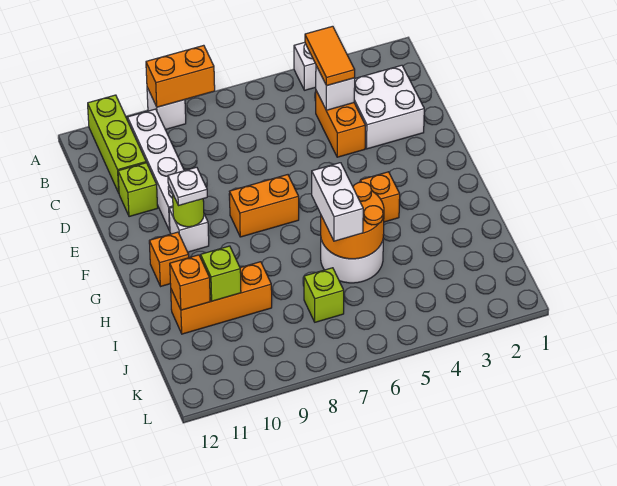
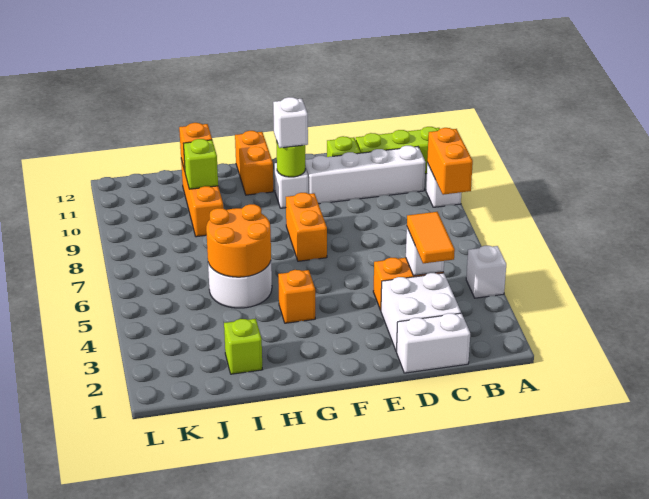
orange 1x2 tile [305,26,355,86] -> orange 1x2 tile turned to [407,212,455,263]
white 1x1 plate [168,167,207,206] -> white 1x1 brick [273,97,308,148]
orange 1x1 brick [149,232,189,286] -> orange 1x2 brick [235,131,273,195]
white 1x2 brick [312,163,363,241] -> white 1x2 brick moved to [397,313,470,373]
lime 1x1 brick [304,268,344,322] -> lime 1x1 brick moved to [224,319,262,374]

